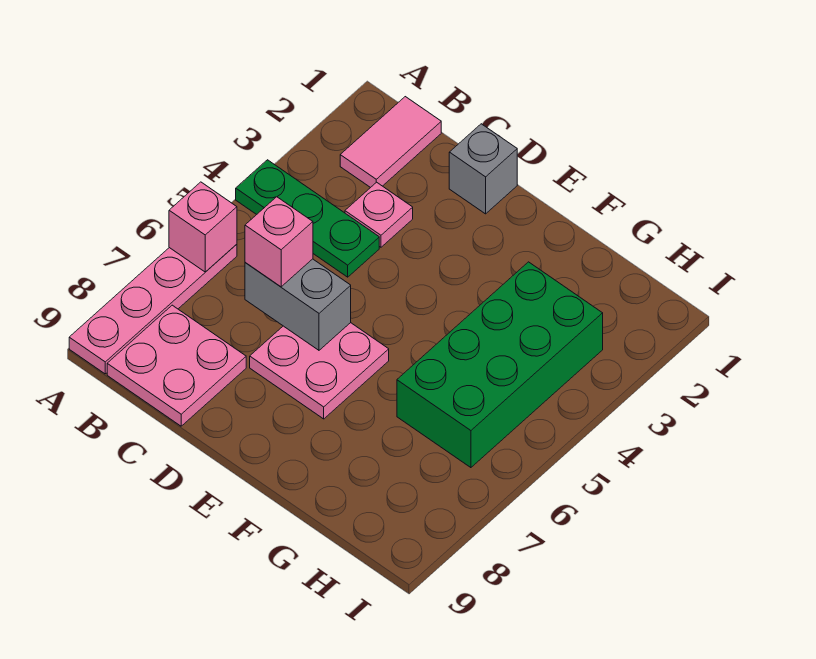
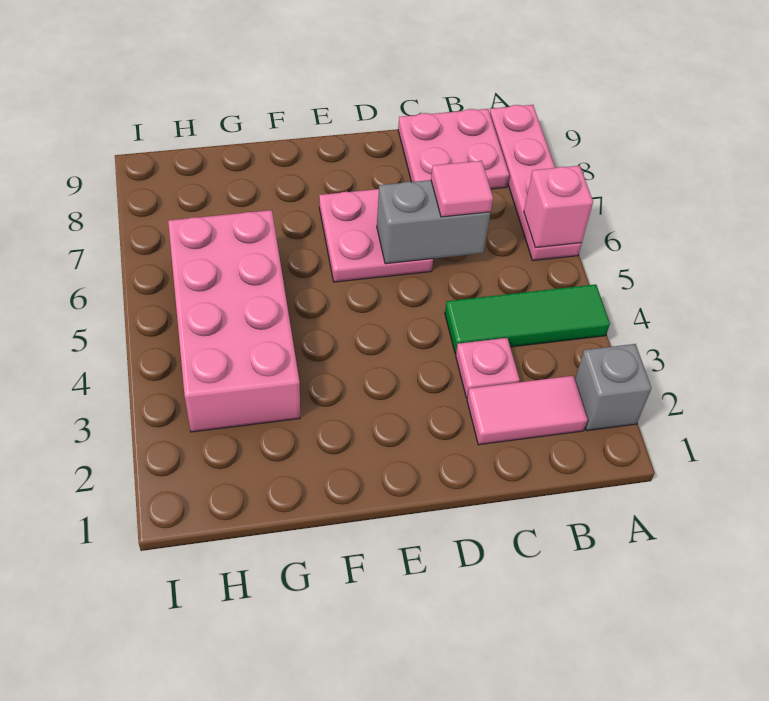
green 1x3 plate [236,160,379,277] -> green 1x3 tile [445,284,610,354]
pink 1x2 tile [340,97,441,188] -> pink 1x2 tile turned to [467,376,587,445]
pink 1x1 brick [245,197,313,287] -> pink 1x1 tile [431,161,493,217]
grey 1x1 brick [449,124,517,214] -> grey 1x1 brick moved to [575,344,652,431]
green 2x4 brick [397,262,603,468] -> pink 2x4 brick [168,210,300,432]

